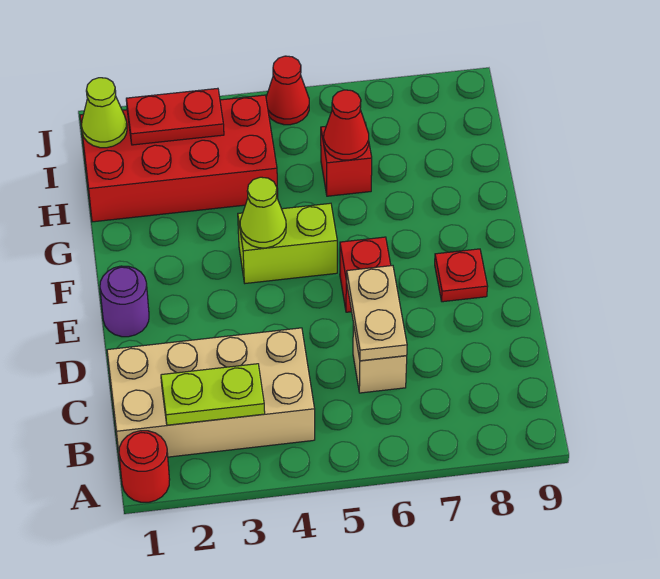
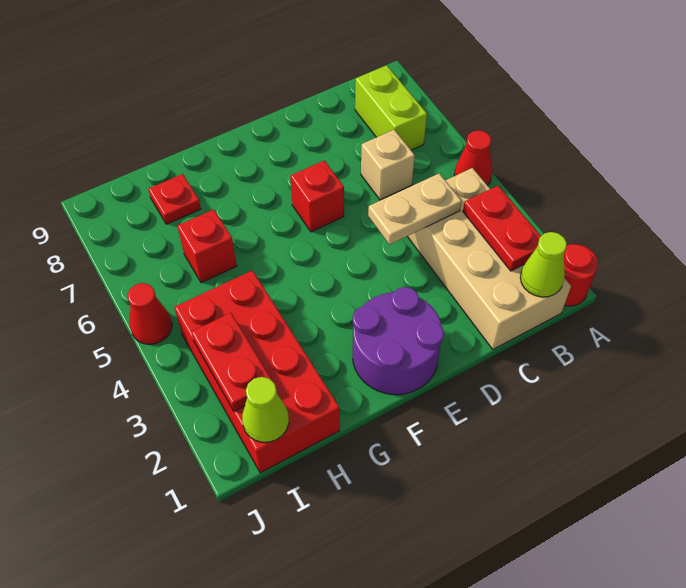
lime 1x2 plate [161,364,265,425] -> red 1x2 plate [463,186,541,271]
tan 1x2 plate [347,266,407,361] -> tan 1x2 plate moved to [368,173,462,245]
purple 1x1 round brick [100,266,149,337] -> purple 2x2 round brick [353,287,444,395]
red 1x1 plate [435,249,488,302] -> red 1x1 plate moved to [149,174,201,224]
lime 1x2 brick [238,203,337,283] -> lime 1x2 brick moved to [355,65,427,150]
lime 1x1 cone [240,177,286,248] -> lime 1x1 cone moved to [520,232,567,297]
red 1x1 cone [324,90,369,160] -> red 1x1 cone moved to [454,130,492,186]

